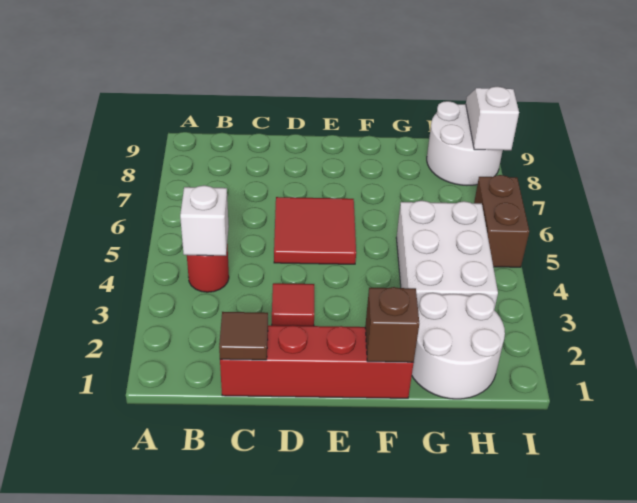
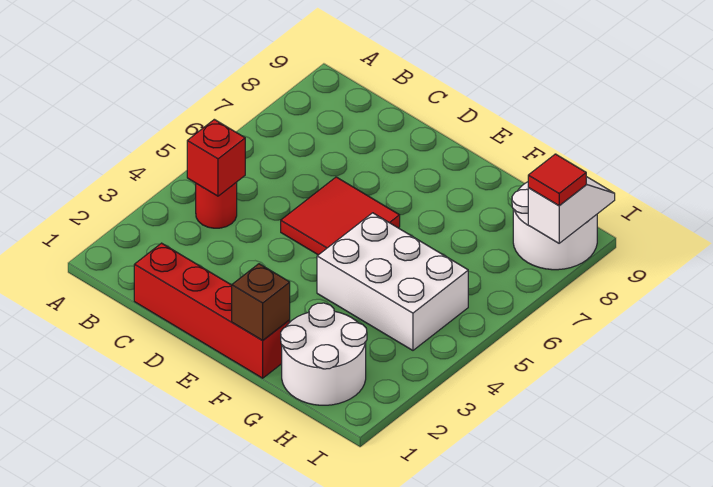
white 1x1 brick [180,185,229,256] -> red 1x1 brick [187,119,245,196]
brown 1x1 tile [219,312,268,360] -> none
red 1x1 tile [272,283,314,326] -> red 1x1 tile moved to [528,154,586,206]
white 2x3 brick [396,201,498,309] -> white 2x3 brick turned to [317,213,468,350]
brown 1x2 brick [474,175,529,267] -> none

